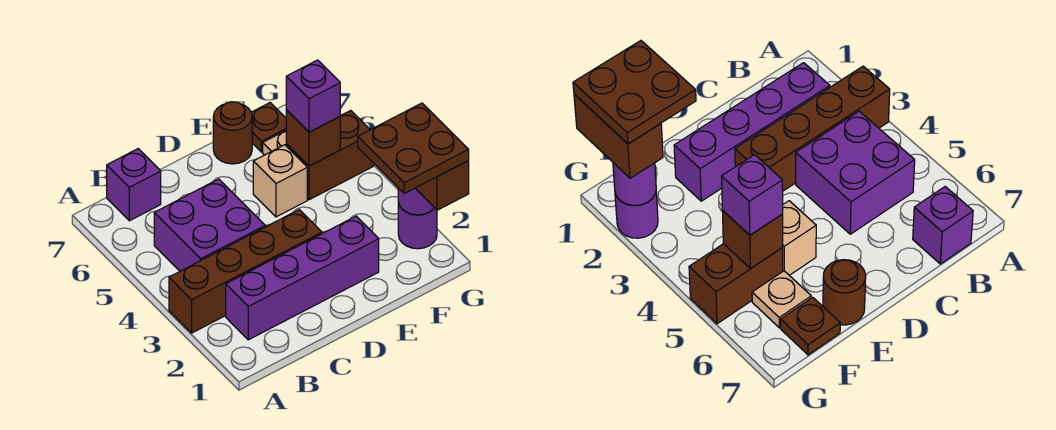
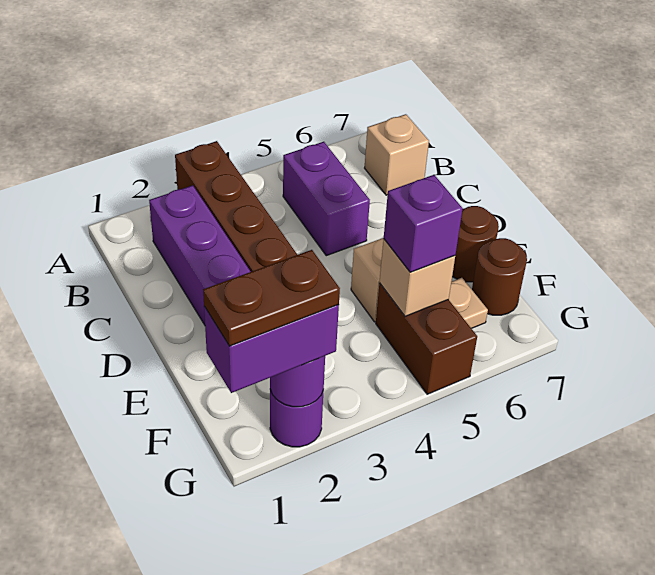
purple 2x2 brick [154,179,265,271] -> purple 1x2 brick [283,142,370,256]
purple 1x1 brick [107,149,161,221] -> tan 1x1 brick [365,114,429,195]
brown 2x2 plate [358,103,469,194] -> brown 1x2 plate [203,250,340,346]
brown 1x1 brick [286,110,340,166] -> tan 1x1 brick [379,239,455,316]
brown 1x1 plate [251,103,286,152] -> brown 1x1 round brick [472,238,527,315]
brown 1x2 brick [415,161,469,210] -> purple 1x2 brick [204,305,339,393]

